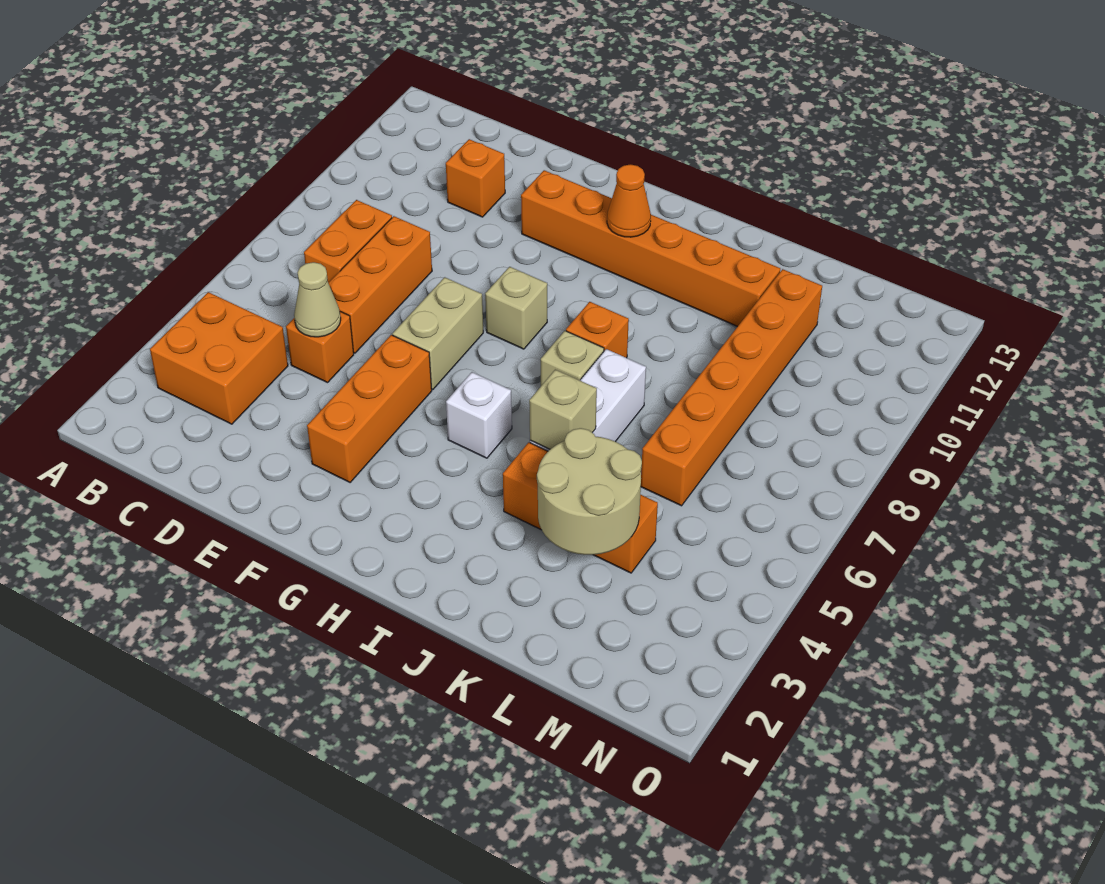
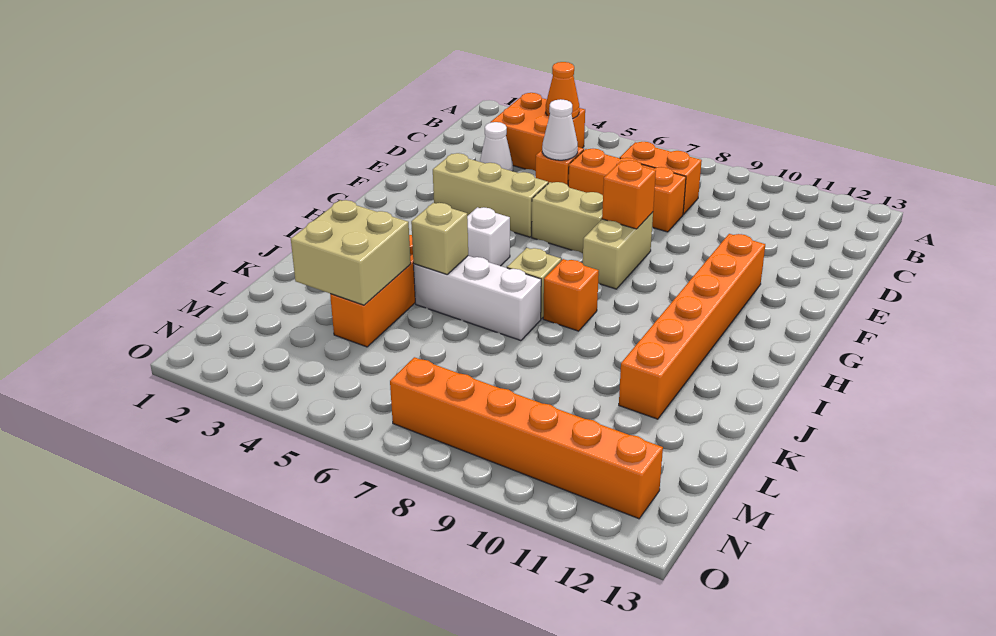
none -> white 1x1 cone [480,122,513,171]
tan 1x1 cone [294,262,341,337] -> white 1x1 cone [542,99,578,160]
orange 1x1 brick [446,139,505,217] -> orange 1x1 brick moved to [602,160,656,229]
orange 1x3 brick [307,335,432,482] -> tan 1x3 brick [433,153,548,237]
tan 1x1 brick [485,267,547,349] -> tan 1x2 brick [583,212,653,289]
orange 1x1 cone [607,164,651,237] -> orange 1x1 cone moved to [546,62,579,118]
tan 2x2 round brick [537,428,642,555] -> tan 2x2 brick [291,200,411,305]
orange 1x6 brick [641,269,822,506] -> orange 1x6 brick moved to [390,357,663,519]

